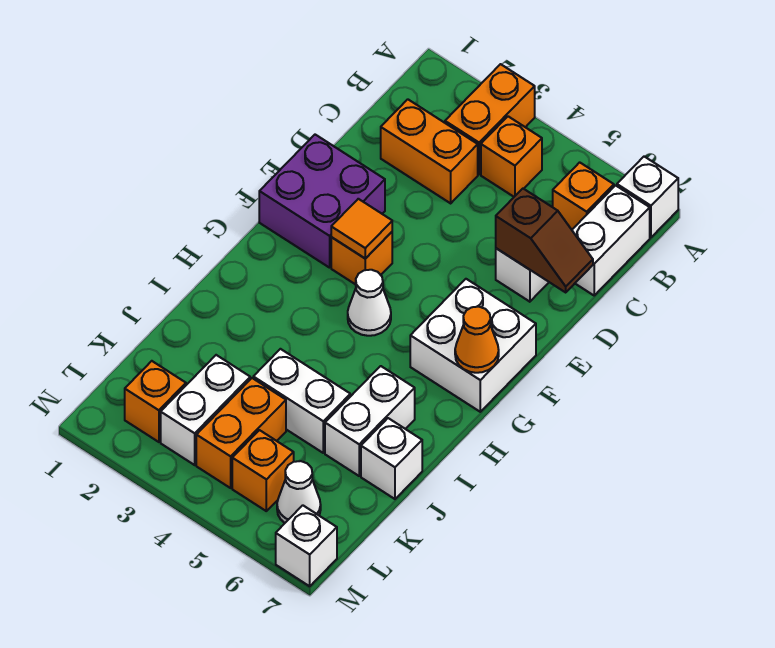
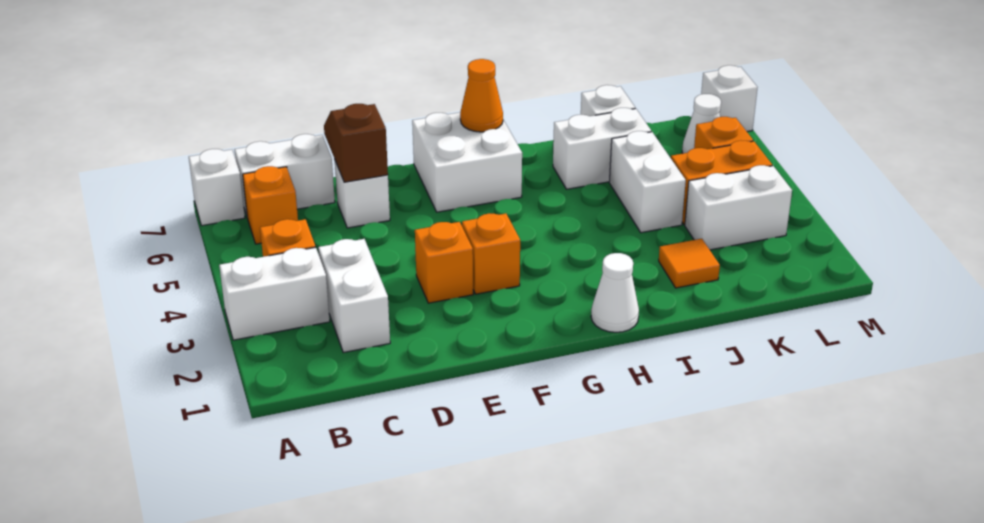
orange 1x2 brick [445,64,535,174] -> white 1x2 brick [219,247,330,340]
orange 1x2 brick [381,99,478,203] -> white 1x2 brick [318,239,390,353]
purple 2x2 brick [259,135,385,268] -> none
orange 1x1 tile [331,199,392,259] -> orange 1x1 tile moved to [659,239,720,288]
white 1x1 cone [348,270,391,336] -> white 1x1 cone moved to [591,253,639,332]
orange 1x1 brick [125,361,186,442] -> orange 1x1 brick moved to [415,222,473,303]

